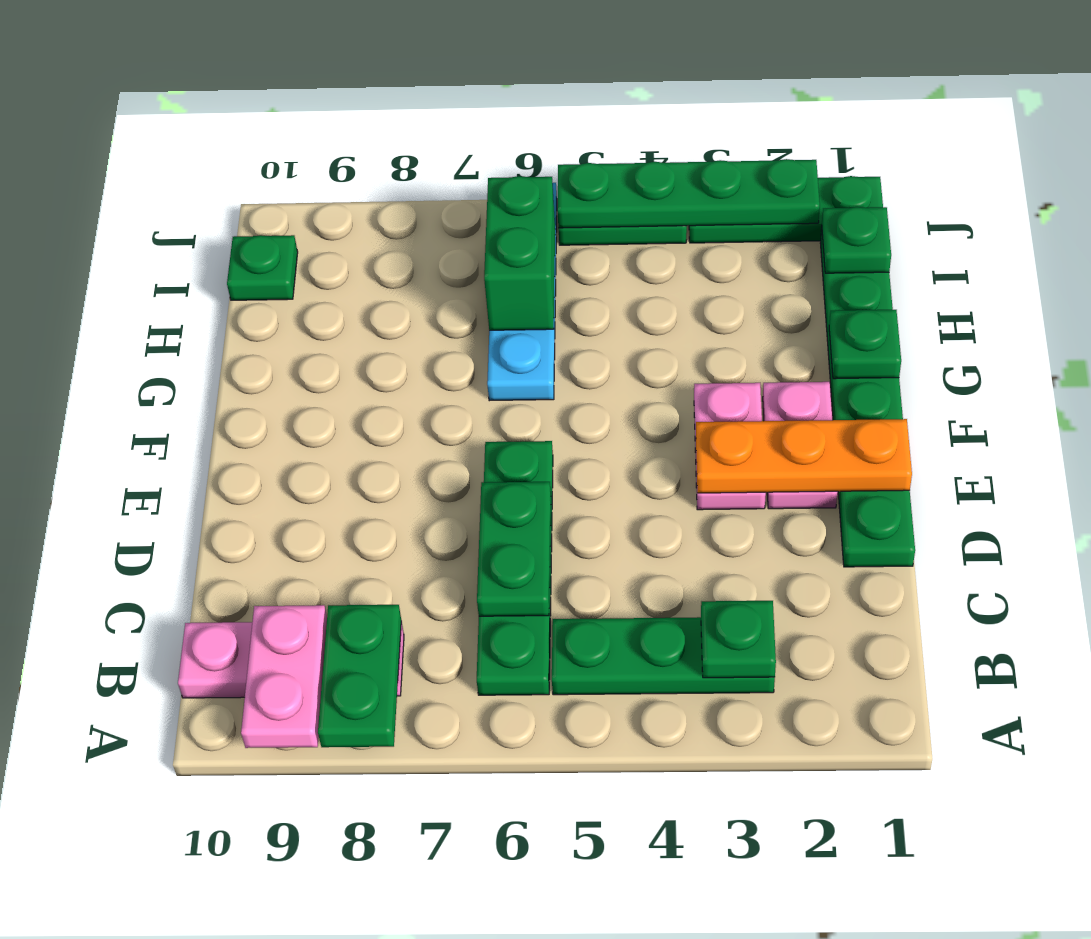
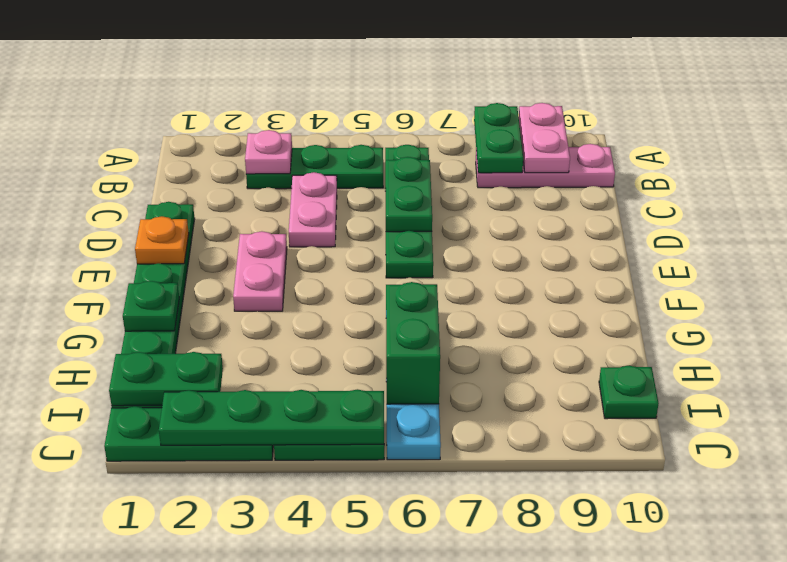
green 1x1 plate [701,601,776,678] -> pink 1x1 plate [245,130,292,174]
orange 1x3 plate [696,419,912,493] -> orange 1x1 plate [135,216,189,264]
pink 1x2 plate [763,382,838,509] -> pink 1x2 plate moved to [289,172,337,247]
green 1x1 plate [822,207,891,273] -> green 1x2 plate [109,352,223,406]

